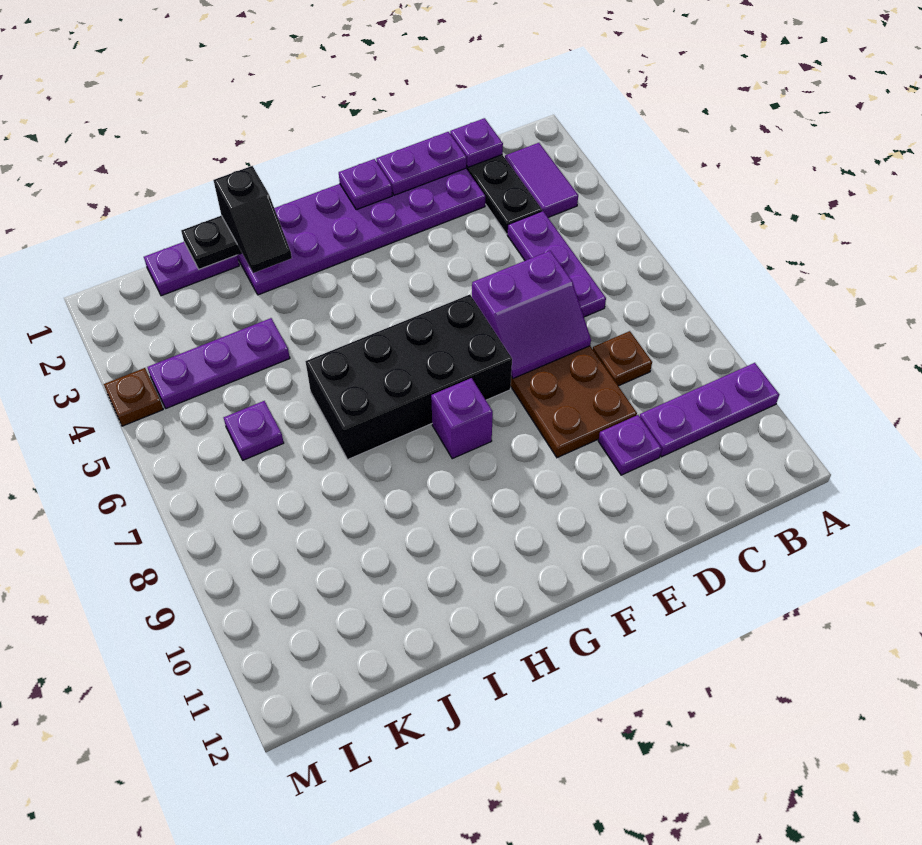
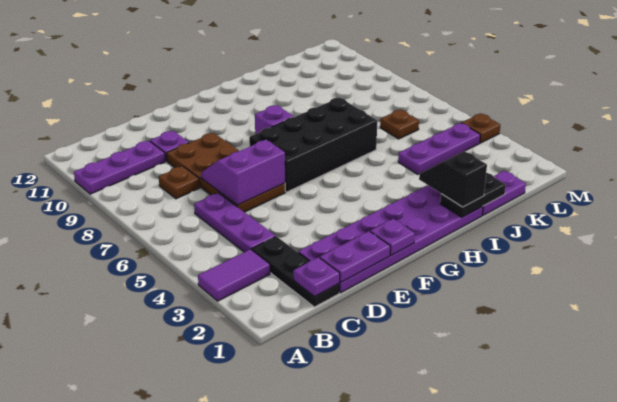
purple 1x2 tile [505,143,578,217] -> purple 1x2 tile turned to [198,249,270,301]
purple 1x1 plate [224,401,284,460] -> brown 1x1 plate [380,110,419,139]

